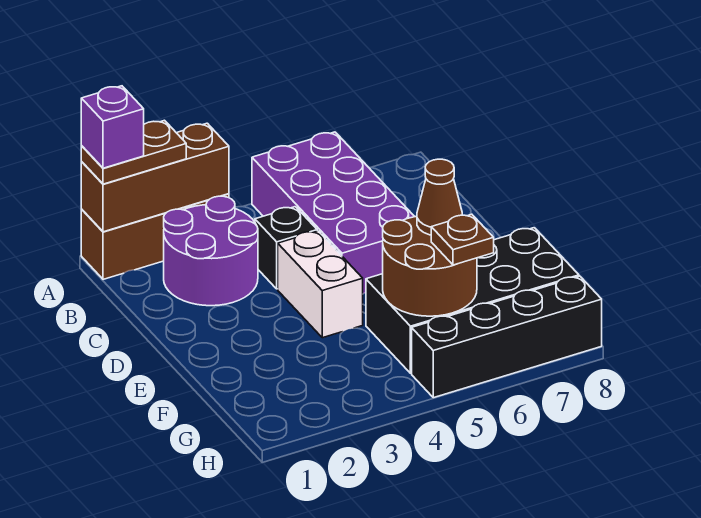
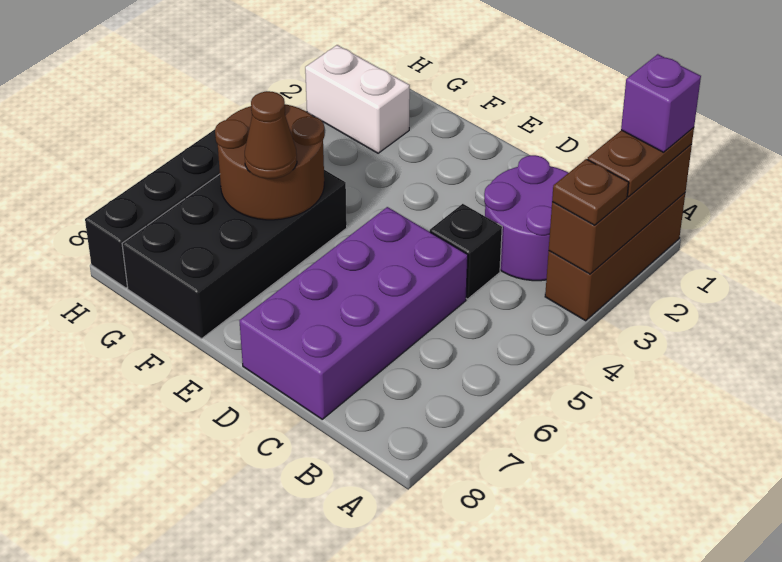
purple 2x4 brick [252,132,415,294] -> purple 2x4 brick turned to [240,207,468,419]
white 1x2 brick [278,231,363,338] -> white 1x2 brick moved to [305,45,410,153]
brown 1x1 plate [431,214,494,265] -> brown 1x1 plate moved to [552,159,629,225]

